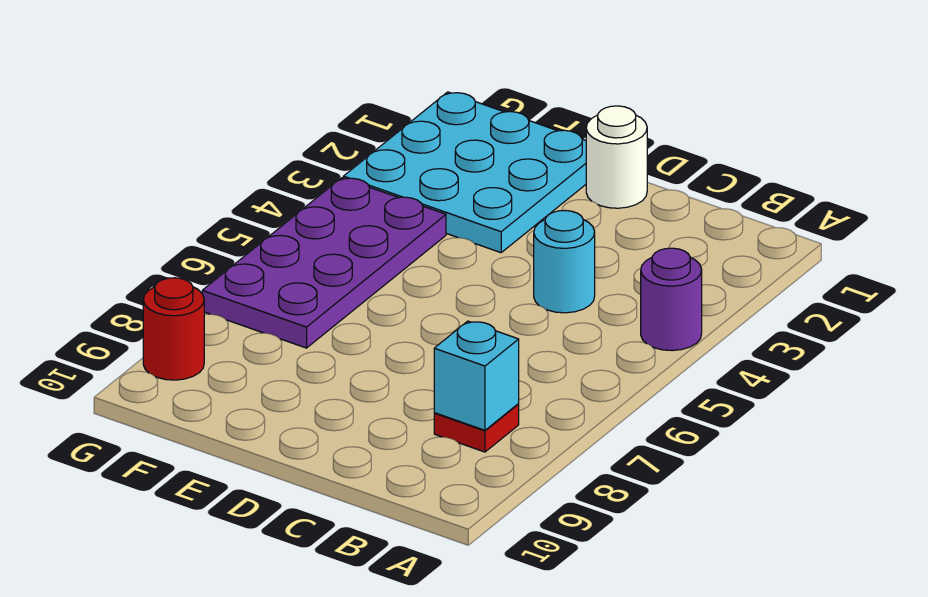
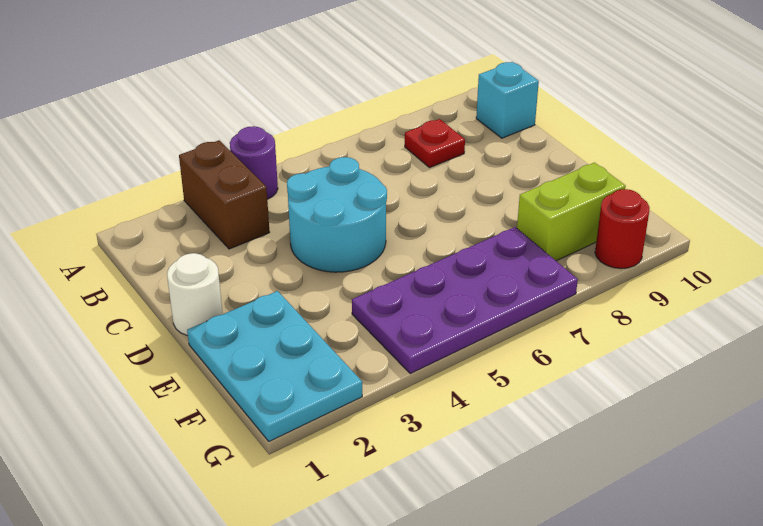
none -> brown 1x2 brick [179,140,270,249]
cyan 1x1 brick [434,321,519,430] -> cyan 1x1 brick moved to [476,62,539,138]
cyan 1x1 round brick [534,210,595,313] -> cyan 2x2 round brick [287,157,387,272]
cyan 3x3 plate [343,92,586,253] -> cyan 2x3 plate [187,291,362,441]
none -> lime 1x2 brick [517,163,626,261]

